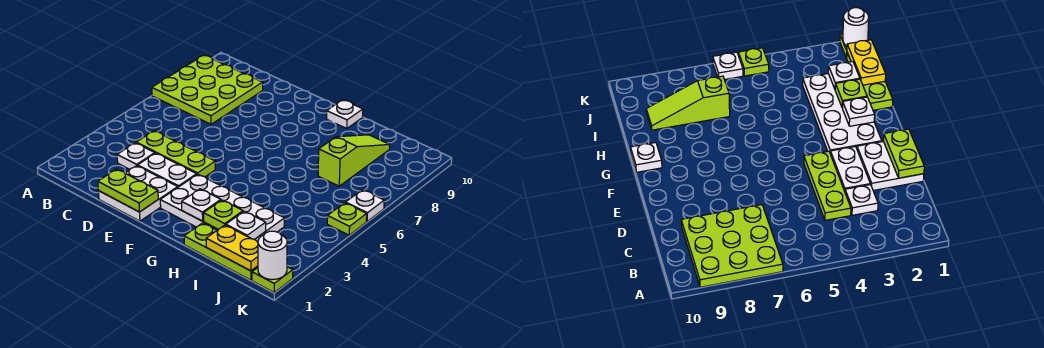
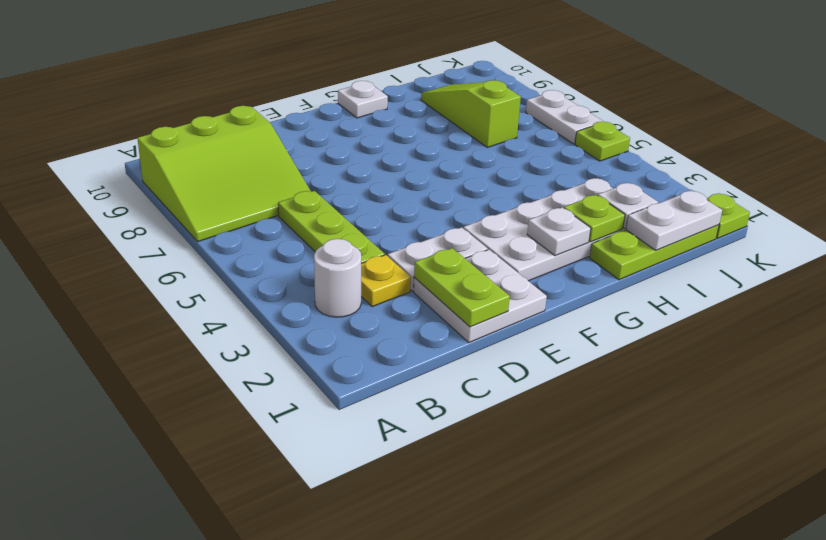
lime 3x3 plate [152,55,263,124] -> lime 3x3 slope [137,106,311,241]
white 1x1 plate [117,143,155,169] -> yellow 1x1 plate [361,255,411,307]
lime 1x3 plate [136,131,216,177] -> lime 1x3 plate turned to [278,191,385,263]
lime 1x2 plate [98,169,158,212] -> lime 1x2 plate turned to [414,248,510,327]
yellow 1x2 plate [206,225,258,271] -> white 1x2 plate [626,191,722,250]
white 1x1 round brick [258,231,287,279] -> white 1x1 round brick moved to [314,239,361,317]
white 1x1 plate [346,190,384,222] -> white 1x2 plate [526,90,603,144]

